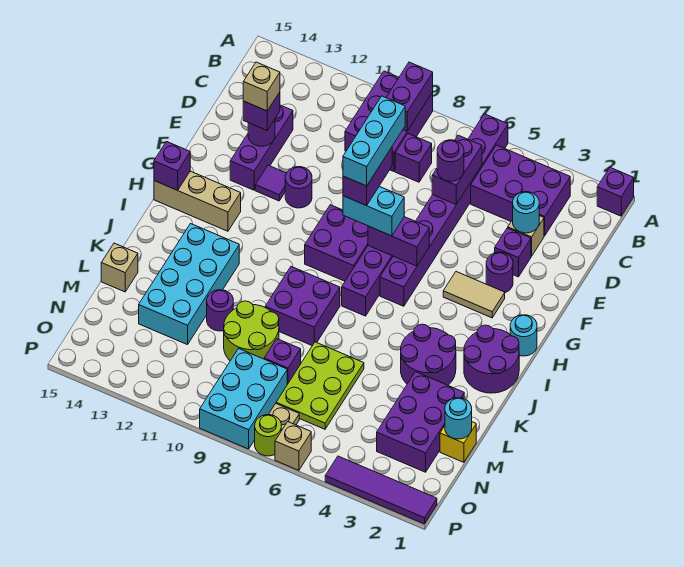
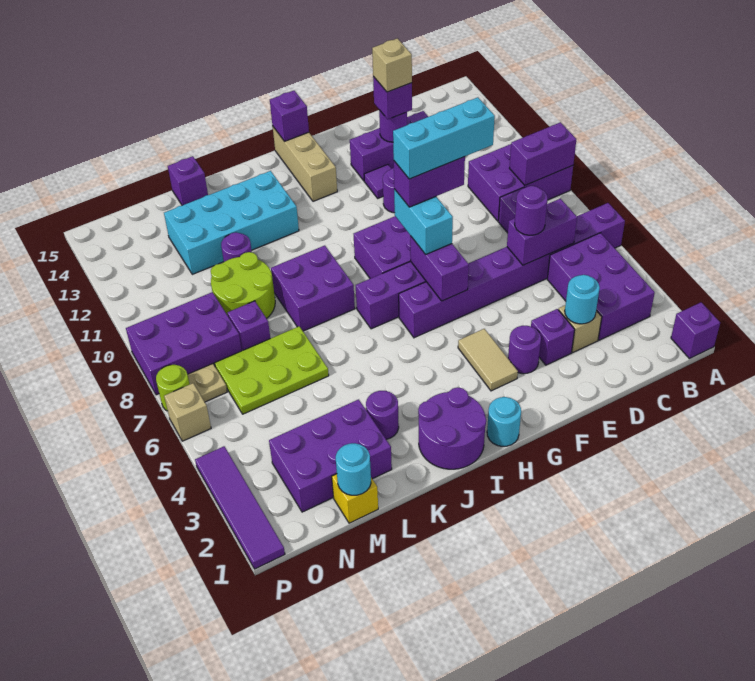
purple 2x2 round brick [401,324,456,385] -> purple 1x1 round brick [366,391,399,439]
tan 1x1 brick [101,243,138,292] -> purple 1x1 brick [168,156,208,205]
cyan 2x3 brick [200,348,287,449] -> purple 2x3 brick [126,292,242,395]

